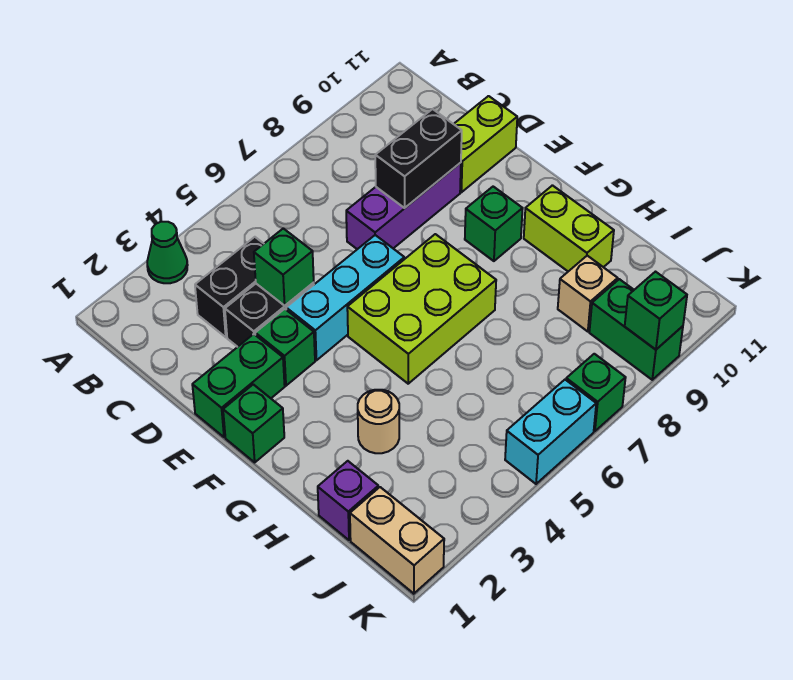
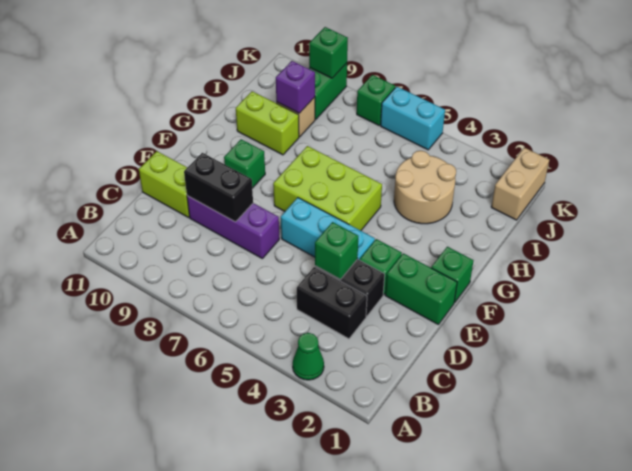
lime 1x2 brick [524,185,614,271] -> lime 1x2 brick turned to [236,91,299,155]
tan 1x1 round brick [358,390,399,453] -> tan 2x2 round brick [394,151,456,224]
purple 1x1 brick [318,461,378,540] -> purple 1x1 brick moved to [276,61,315,113]

